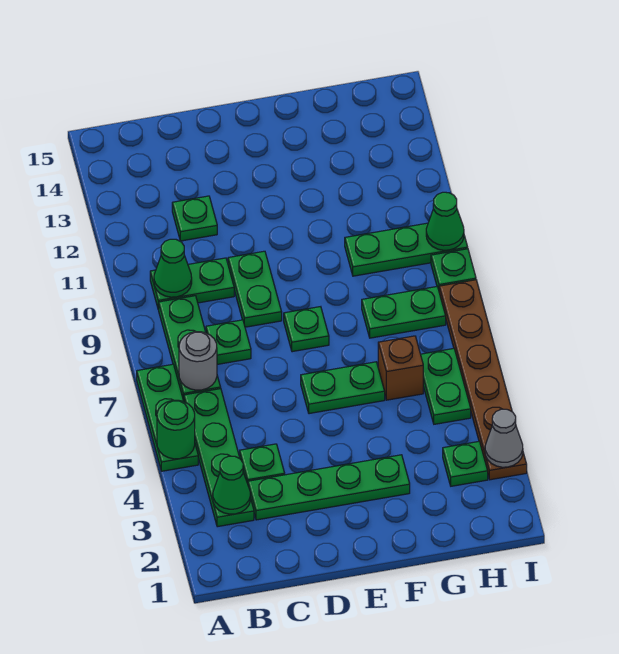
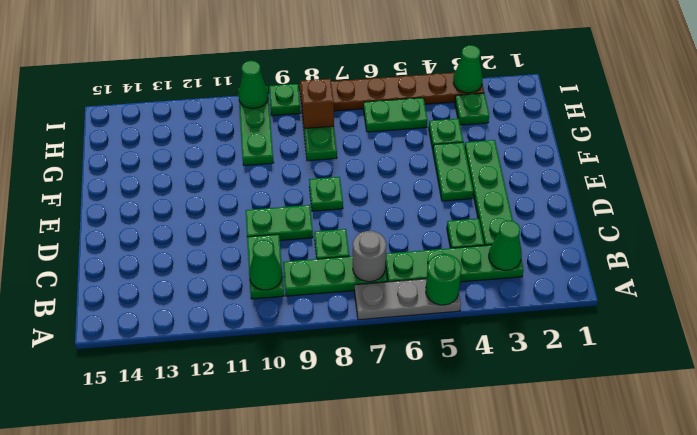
green 1x3 plate [137,364,198,471] -> grey 1x3 plate [354,279,461,320]
green 1x1 plate [172,196,217,241] -> green 1x1 plate moved to [429,119,463,150]
green 1x2 plate [301,362,385,414] -> green 1x2 plate moved to [433,142,473,201]
brown 1x1 brick [378,336,423,400] -> brown 1x1 brick moved to [301,79,334,129]
grey 1x1 cone [485,409,523,467] -> green 1x1 cone [453,45,483,93]

